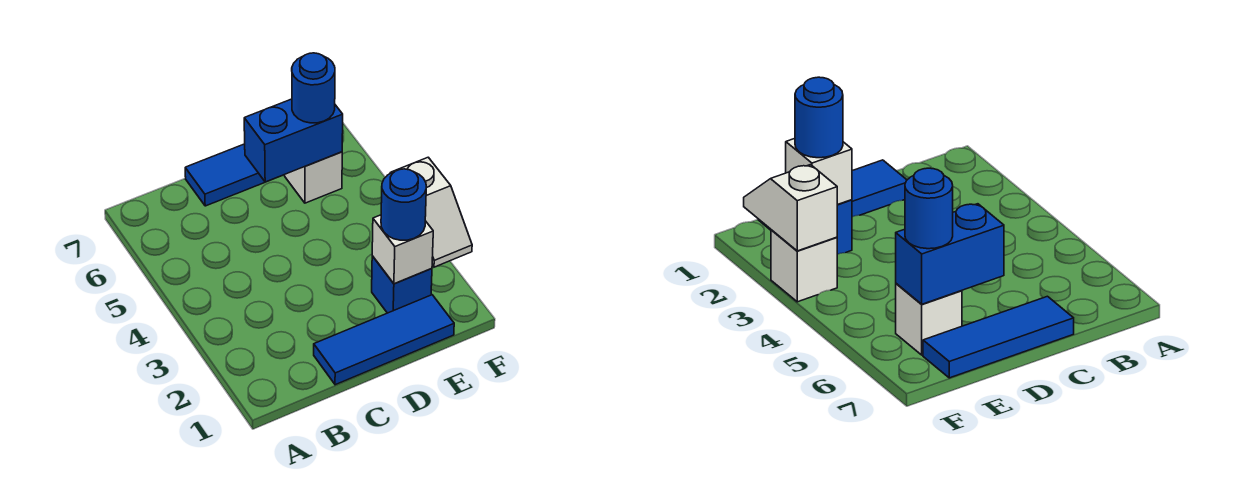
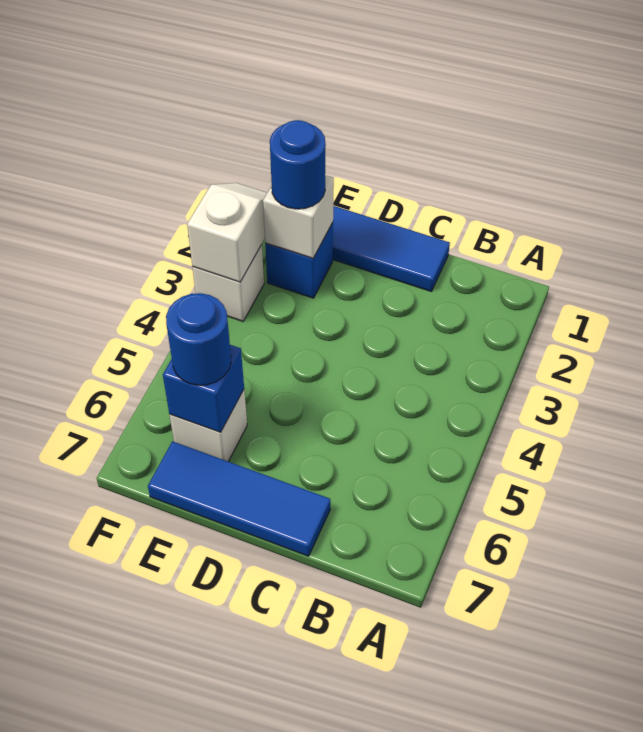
blue 1x2 brick [244,99,343,182] -> blue 1x1 brick [163,345,244,432]

